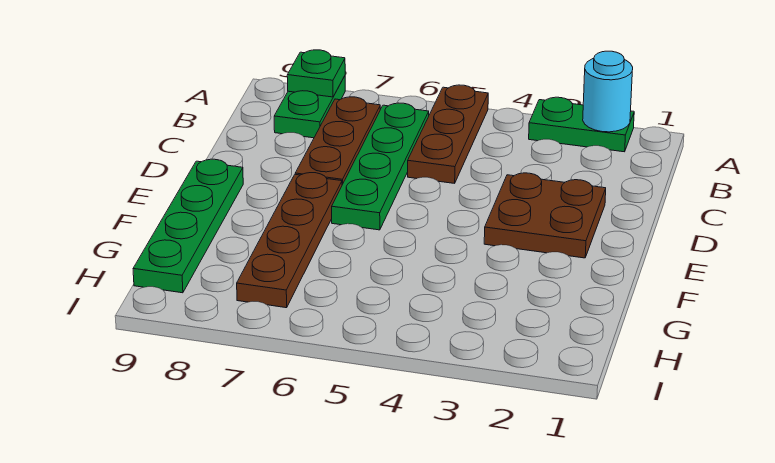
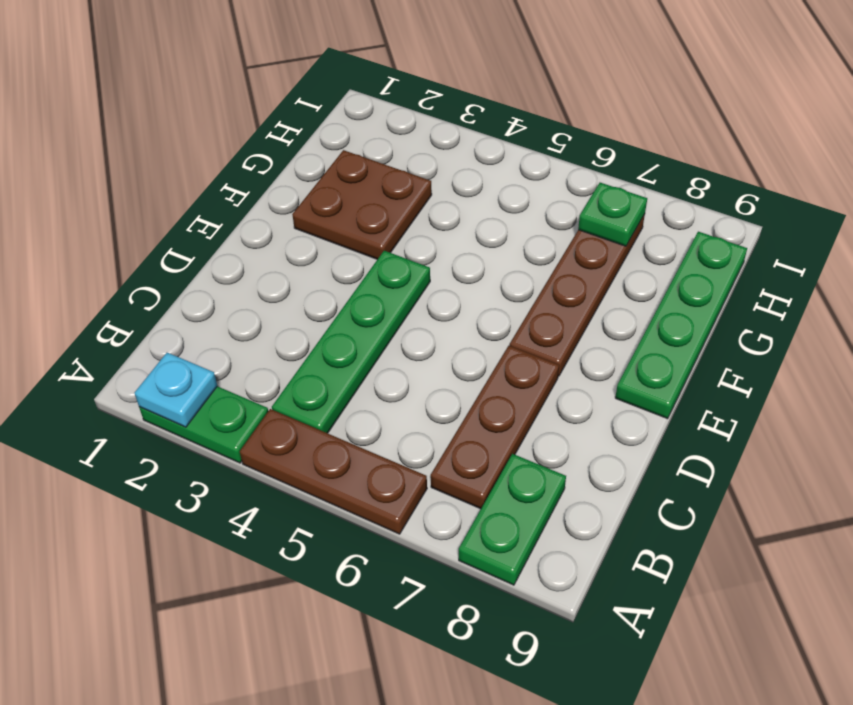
cyan 1x1 round brick [583,51,633,132] -> cyan 1x1 plate [134,352,217,427]
brown 1x3 plate [408,85,488,183] -> brown 1x3 plate turned to [240,409,427,534]
green 1x1 plate [287,50,345,97] -> green 1x1 plate moved to [578,183,647,246]
green 1x4 plate [332,103,429,230] -> green 1x4 plate moved to [272,251,430,433]
brown 2x2 plate [484,173,606,258] -> brown 2x2 plate moved to [292,150,432,259]

